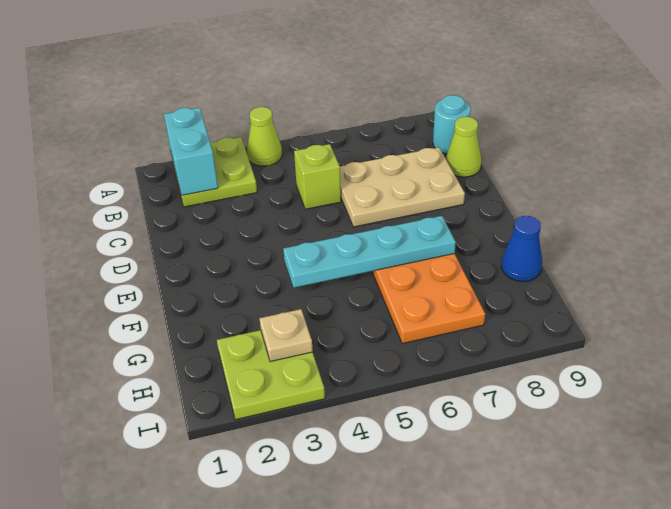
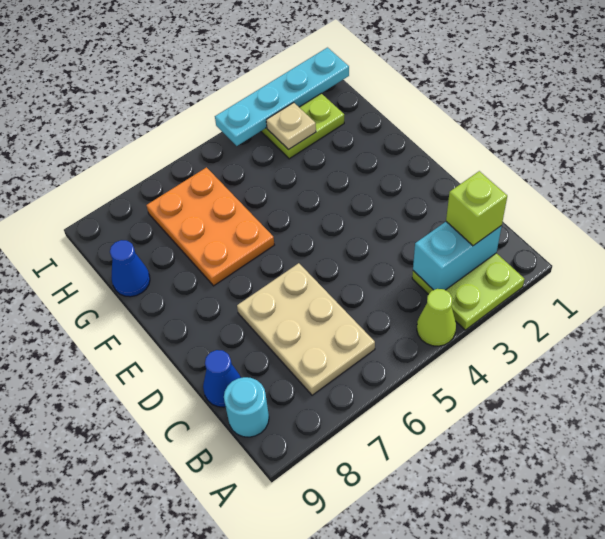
cyan 1x2 brick [164,108,218,195] -> cyan 1x2 brick turned to [413,222,502,290]
lime 1x1 brick [294,144,341,209] -> lime 1x1 brick moved to [446,171,507,246]
tan 2x3 plate [340,147,465,227] -> tan 2x3 plate turned to [237,263,375,395]
lime 1x1 cone [446,117,481,177] -> blue 1x1 cone [203,350,241,407]
cyan 1x4 plate [283,216,456,288] -> cyan 1x4 plate moved to [215,48,349,146]

